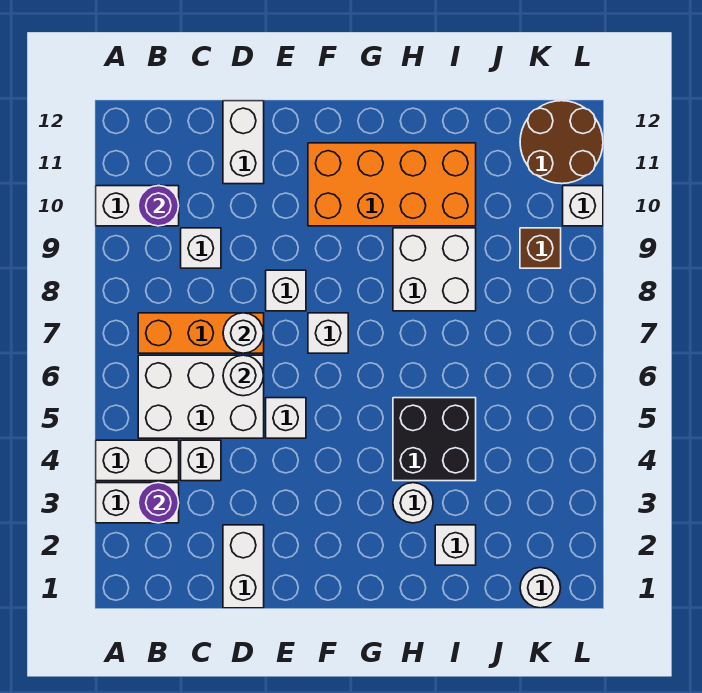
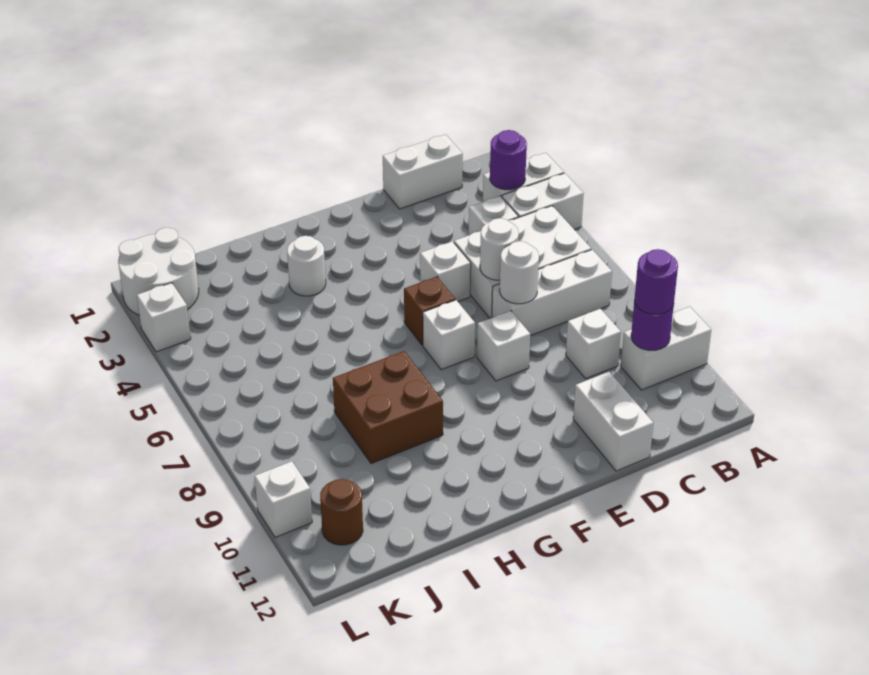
orange 1x3 brick [138,313,264,353] -> white 1x3 brick [492,250,612,336]
none -> purple 1x1 round brick [634,249,678,314]
white 1x2 brick [223,525,264,608] -> white 1x2 brick turned to [383,134,463,209]
orange 2x4 brick [308,143,476,226] -> none
black 2x2 brick [393,398,476,481] -> none
white 2x2 brick [393,228,476,311] -> brown 2x2 brick [333,351,443,464]
white 1x1 brick [435,525,476,565] -> white 1x1 brick moved to [137,283,191,352]
white 1x1 round brick [520,568,561,608] -> white 2x2 round brick [118,228,199,315]
brown 1x1 brick [520,228,561,268] -> brown 1x1 brick moved to [404,277,455,345]
brown 2x2 round brick [520,101,603,184] -> brown 1x1 round brick [320,479,363,545]

